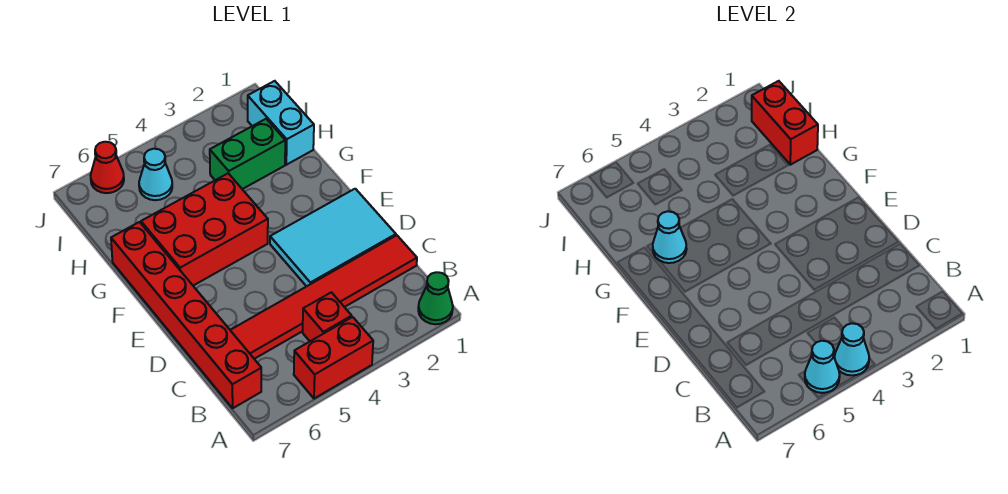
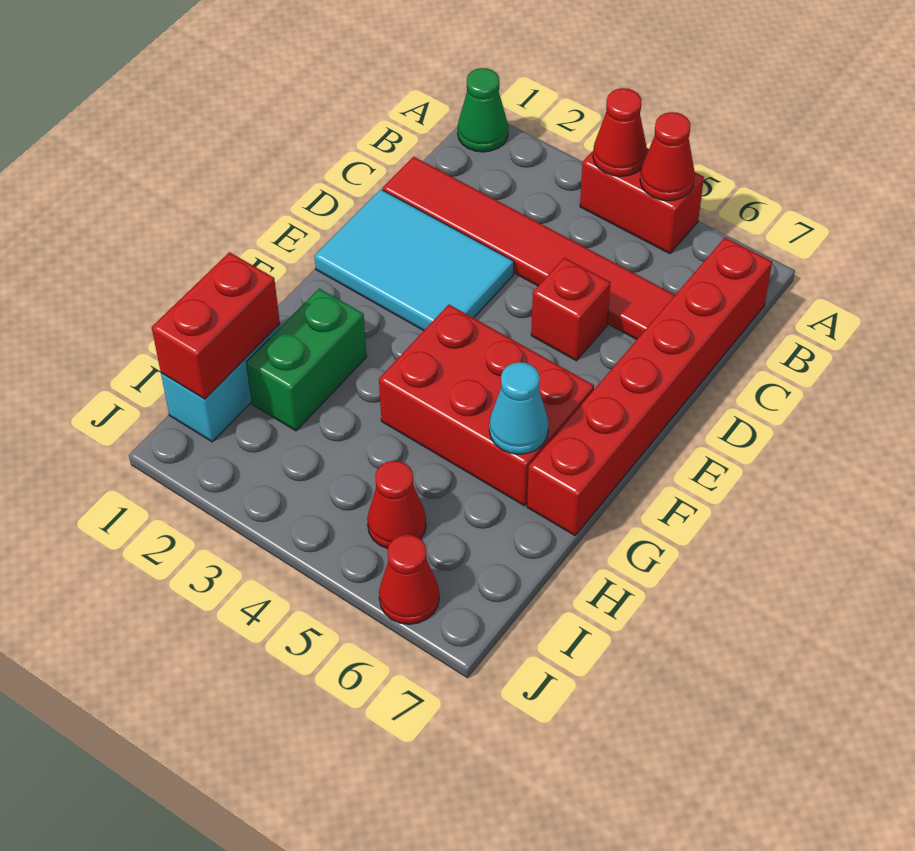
cyan 1x1 cone [835,323,869,375] -> red 1x1 cone [593,88,647,176]
cyan 1x1 cone [805,341,840,393] -> red 1x1 cone [640,112,695,201]
red 1x1 brick [303,292,352,341] -> red 1x1 brick moved to [531,258,611,361]
green 1x2 brick [210,119,285,189] -> green 1x2 brick turned to [246,288,367,431]
cyan 1x1 cone [139,149,172,200] -> red 1x1 cone [367,461,426,549]

